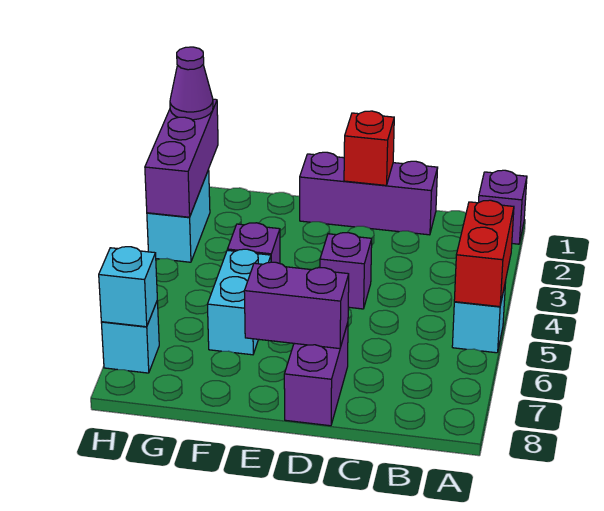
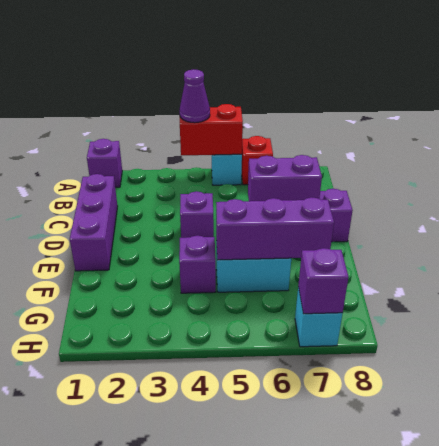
red 1x1 brick [344,111,394,185] -> red 1x1 brick moved to [242,136,273,185]
purple 1x2 brick [244,262,349,349] -> purple 1x2 brick turned to [248,155,322,201]
purple 1x3 brick [145,99,218,217] -> purple 1x3 brick moved to [216,197,334,260]
purple 1x1 cone [170,47,213,120] -> purple 1x1 cone moved to [180,69,210,123]
cyan 1x2 brick [147,170,210,262] -> none
cyan 1x1 brick [99,247,157,327] -> purple 1x1 brick [298,248,349,314]

